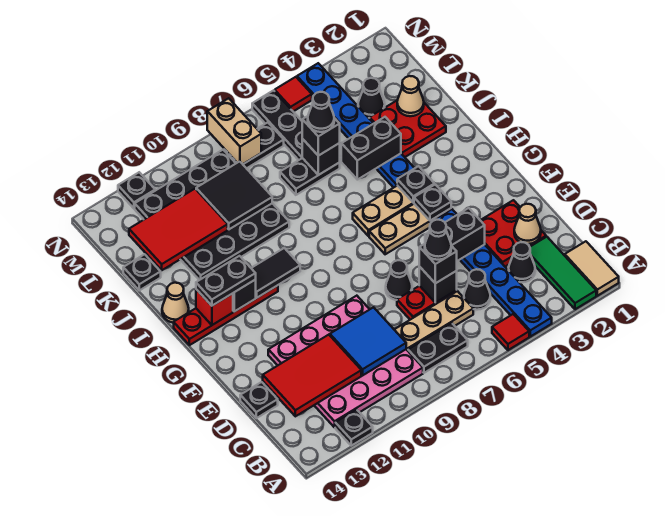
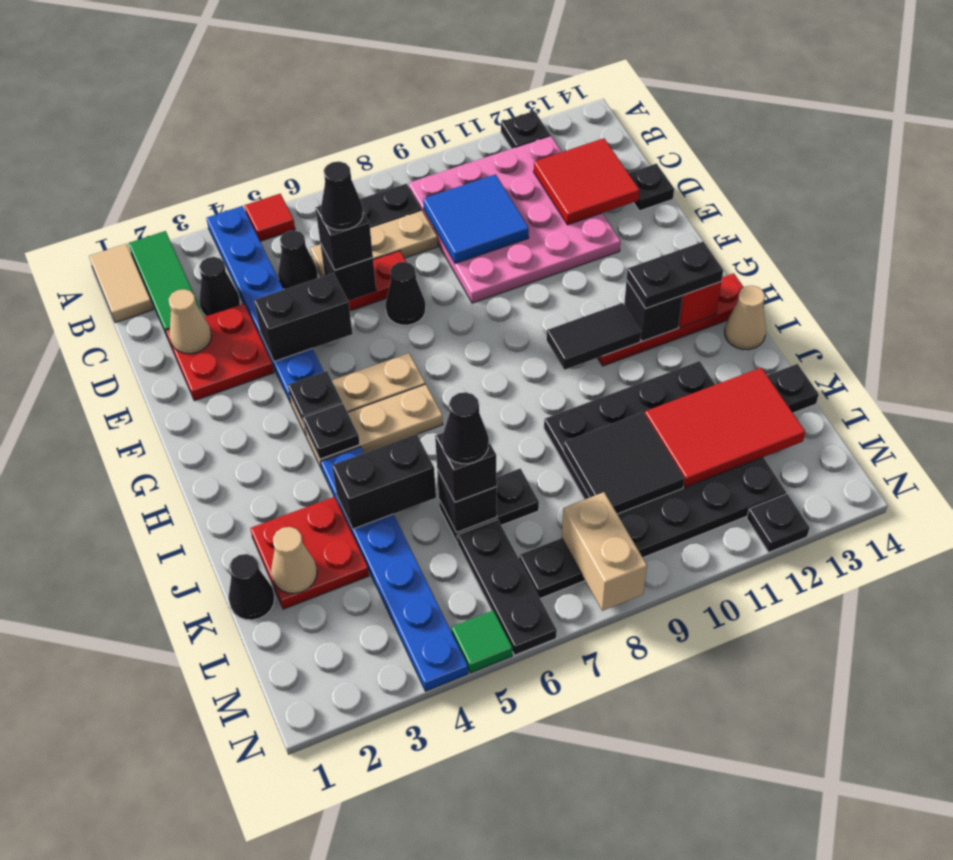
red 2x3 tile [263,335,361,416] -> red 2x2 tile [534,138,639,225]
black 1x1 cone [358,78,385,118] -> black 1x1 cone moved to [228,554,275,620]
red 1x1 tile [275,77,312,111] -> green 1x1 tile [452,611,512,673]

